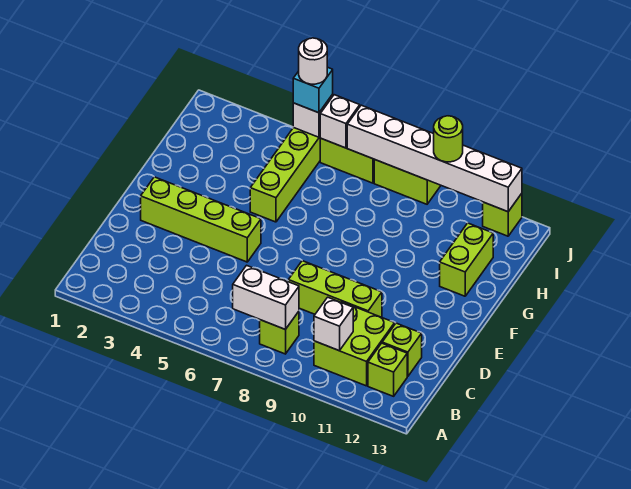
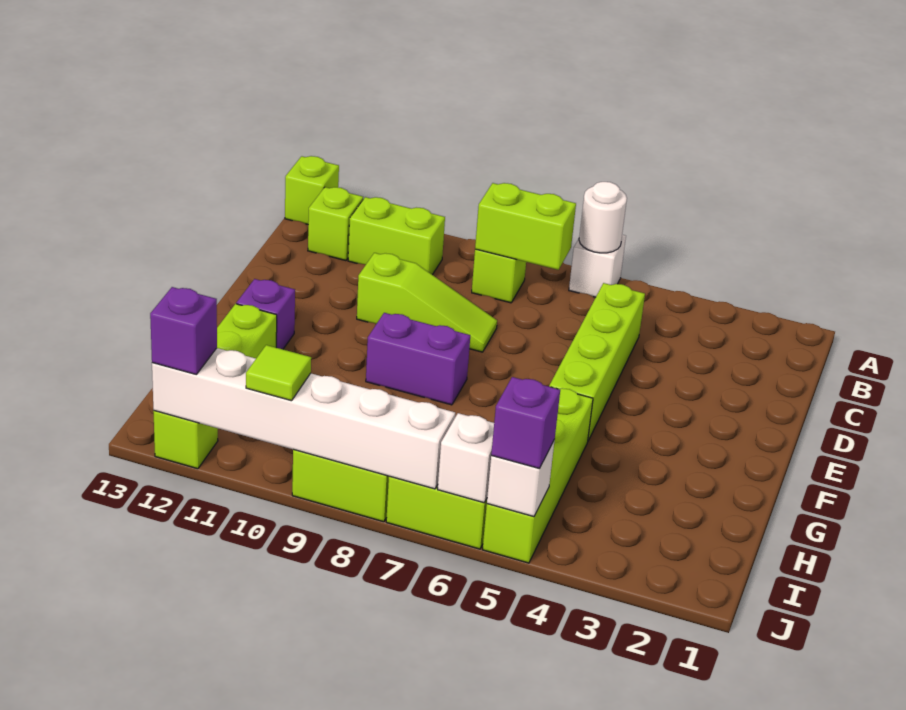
white 1x2 brick [233,265,299,330] -> lime 1x2 brick [475,183,576,270]
lime 2x2 brick [314,302,395,386] -> lime 1x2 brick [348,197,445,275]
white 1x1 brick [314,297,353,351] -> white 1x1 brick moved to [569,235,626,297]
lime 1x1 brick [382,323,422,376] -> lime 1x1 brick moved to [285,156,339,224]
lime 1x3 brick [288,261,382,317] -> lime 1x3 slope [357,253,497,352]
lime 1x4 brick [141,177,261,262] -> lime 1x4 brick turned to [549,283,645,440]
none -> purple 1x2 brick [366,313,470,405]
none -> purple 1x1 brick [236,279,295,349]
cyan 1x1 brick [293,67,333,113] -> purple 1x1 brick [491,377,560,469]
white 1x1 round brick [299,38,327,84] -> white 1x1 round brick moved to [579,182,627,253]
lime 1x1 round brick [434,116,463,162] -> lime 1x1 tile [246,345,311,401]
none -> purple 1x1 brick [150,287,217,374]

